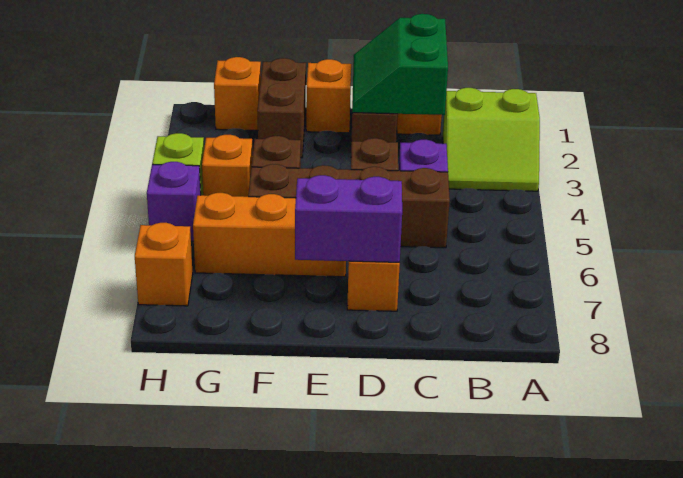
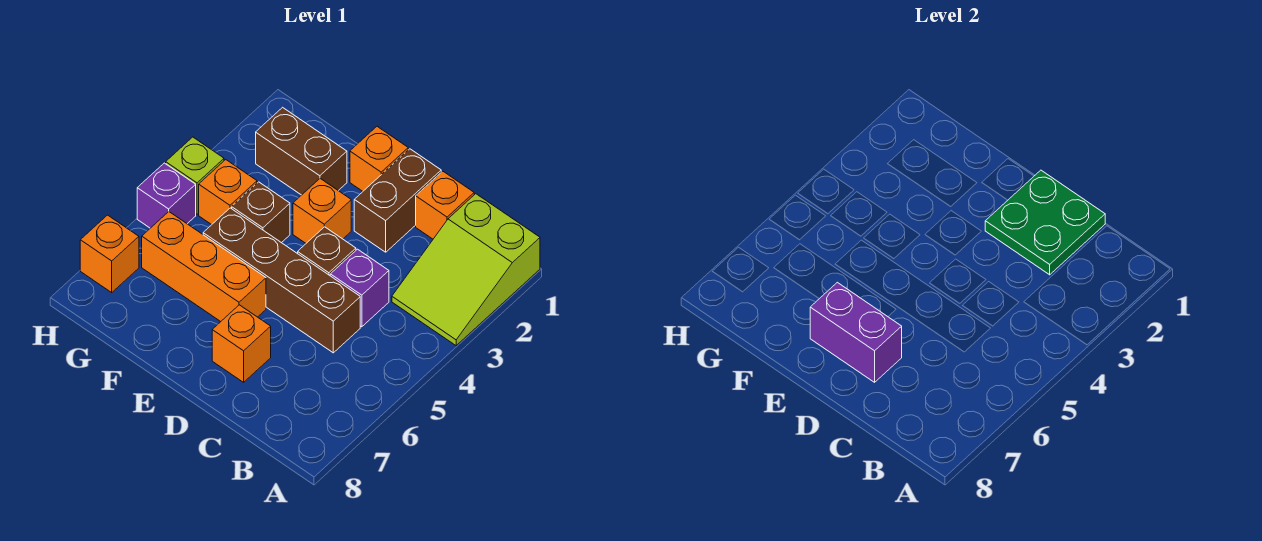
lime 2x2 slope [443,88,540,191] -> lime 2x3 slope [392,194,540,346]
green 2x2 slope [352,14,448,115] -> green 2x2 plate [985,170,1105,275]
brown 1x2 brick [258,58,306,158] -> brown 1x2 brick turned to [256,107,347,195]
orange 1x1 brick [214,57,261,130] -> orange 1x1 brick moved to [293,179,351,243]

